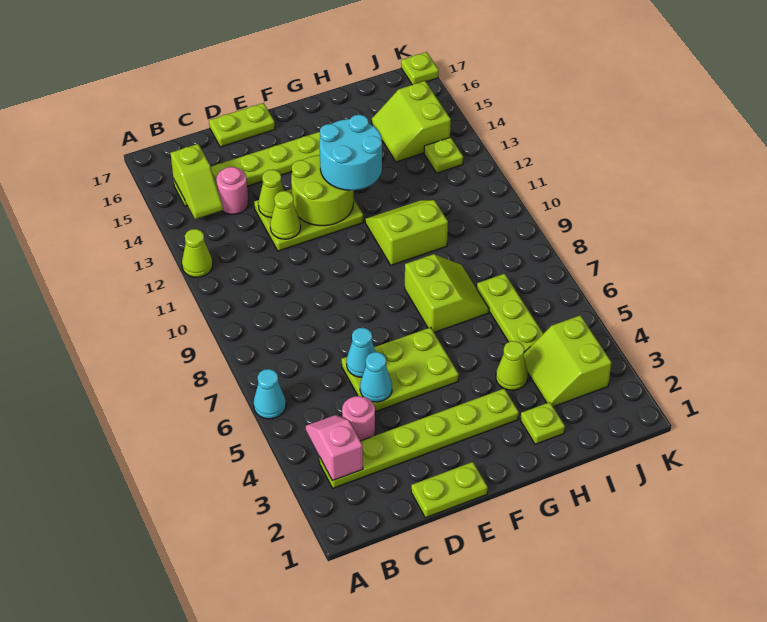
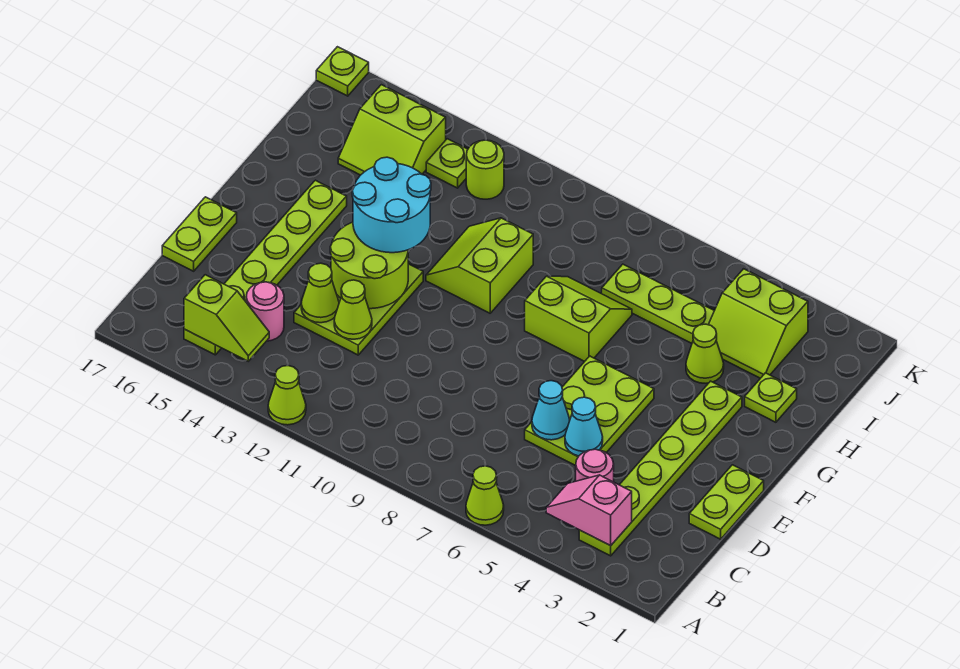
cyan 1x1 cone [254,369,286,419] -> lime 1x1 cone [466,466,504,525]
none -> lime 1x1 round brick [466,140,504,199]

